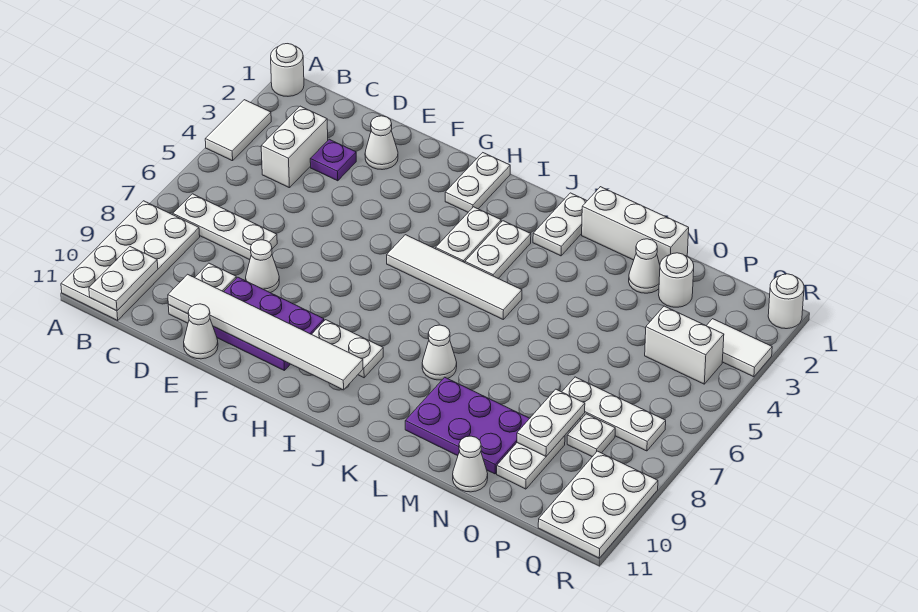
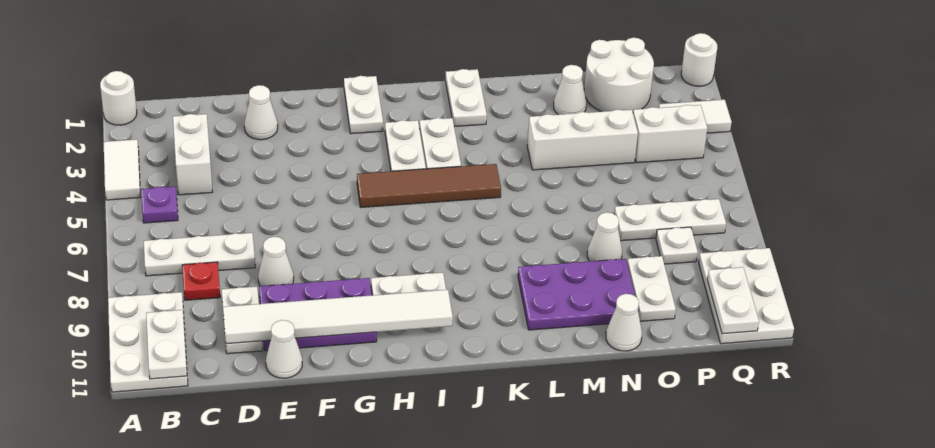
white 2x4 plate [61,201,200,320] -> white 2x3 plate [108,292,188,392]
none -> red 1x1 plate [182,262,220,300]
purple 1x1 plate [310,139,356,181] -> purple 1x1 plate moved to [141,187,178,223]
white 1x4 tile [387,235,522,319] -> brown 1x4 tile [357,164,501,207]
white 1x1 cone [422,325,457,380] -> white 1x1 cone moved to [587,212,622,261]
white 1x3 brick [582,187,689,264] -> white 1x3 brick moved to [527,110,638,170]
white 1x1 round brick [659,253,694,307] -> white 2x2 round brick [584,38,654,112]
white 1x2 plate [517,389,585,456] -> white 1x2 plate moved to [707,267,759,334]

